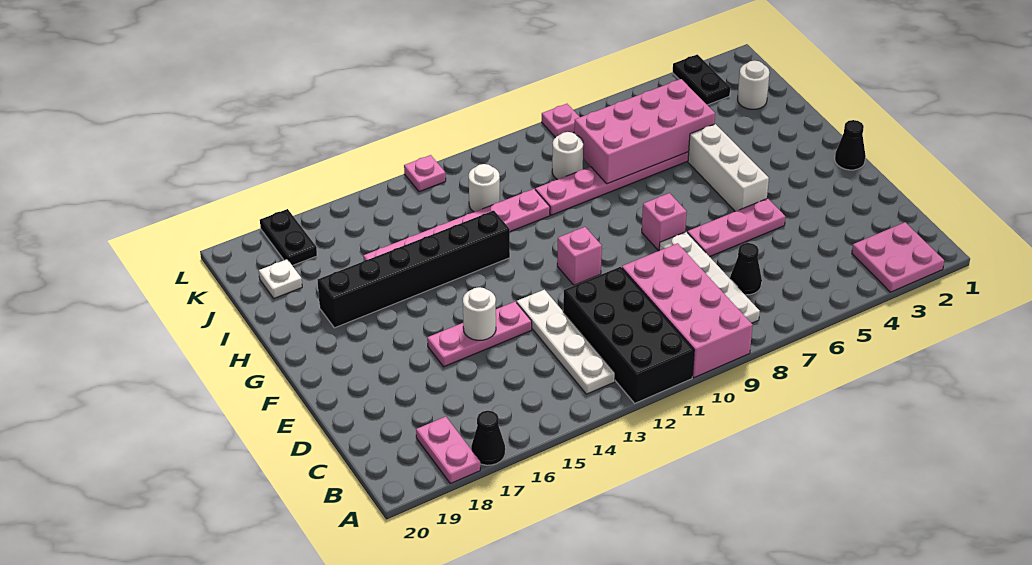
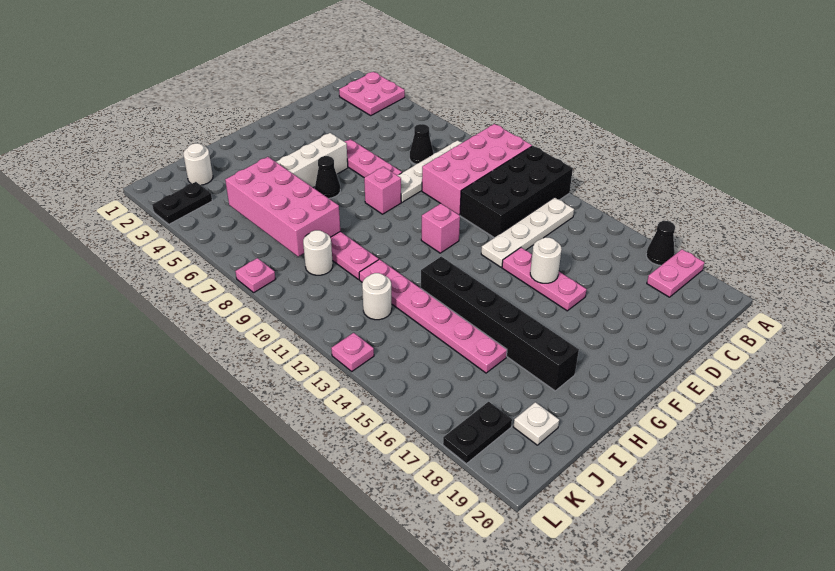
black 1x1 cone [835,120,866,170] -> black 1x1 cone moved to [315,156,340,198]

